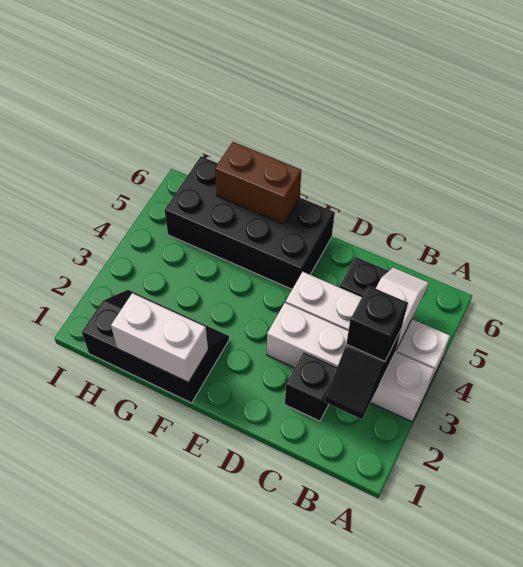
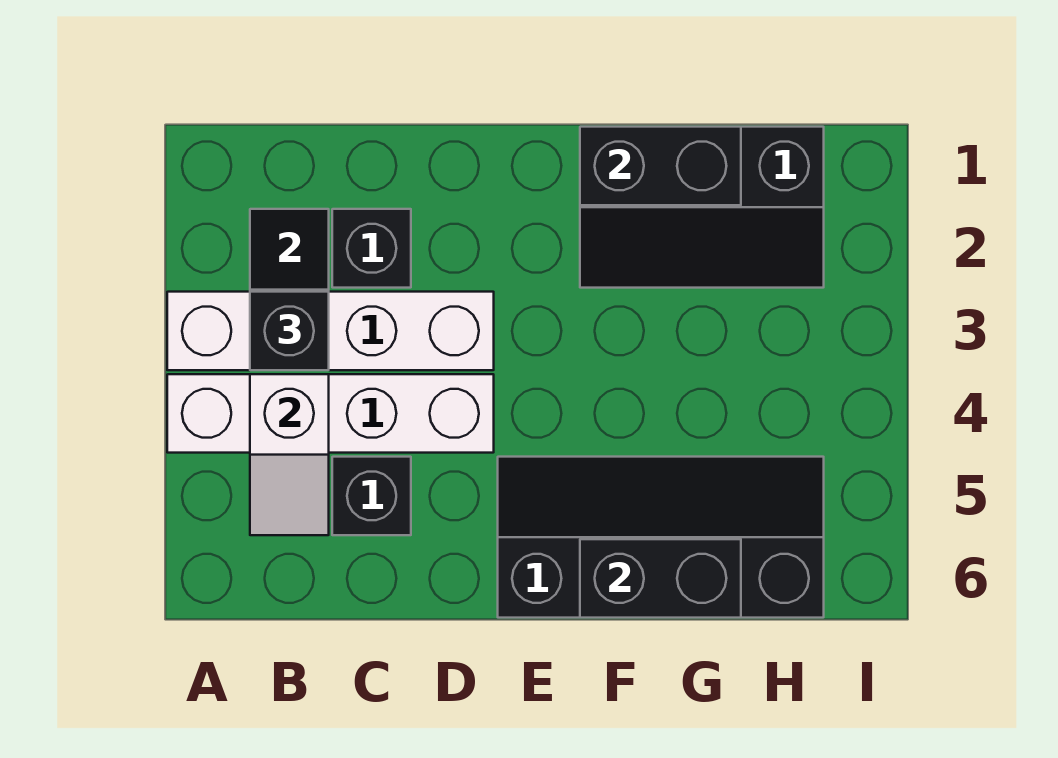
black 2x4 brick [164,157,335,289] -> black 2x4 slope [498,457,824,618]
white 1x2 brick [111,293,208,382] -> black 1x2 brick [580,127,741,205]
brown 1x2 brick [215,142,301,224] -> black 1x2 brick [580,539,741,618]

